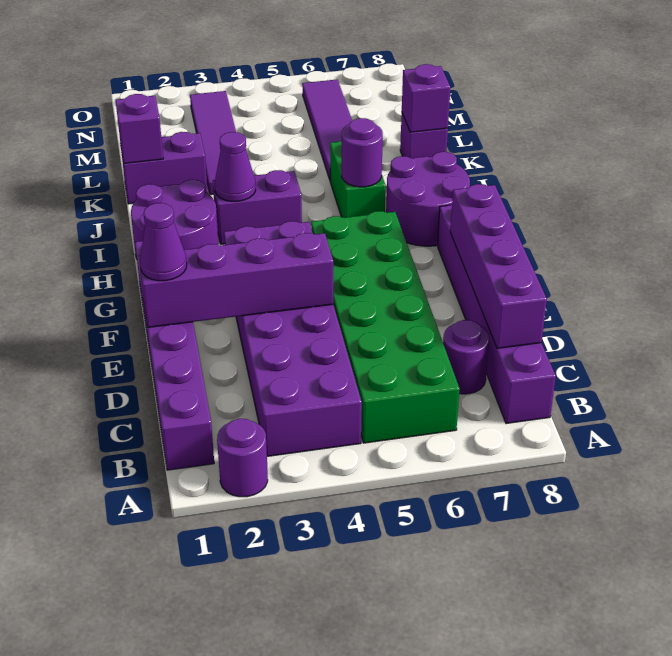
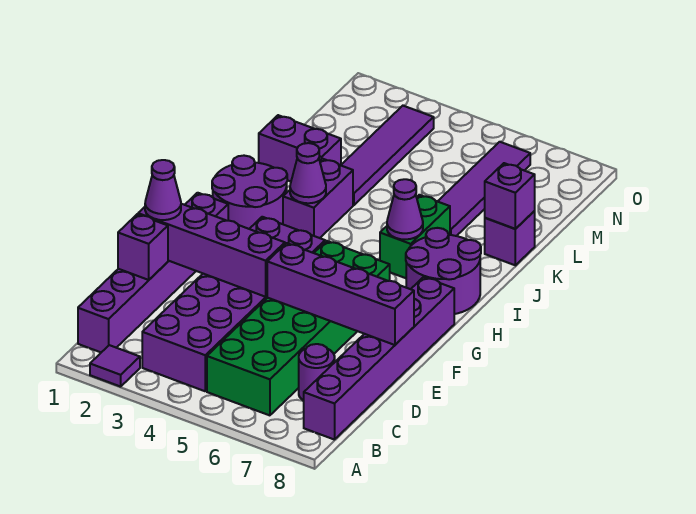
purple 1x1 round brick [217,419,268,497] -> purple 1x1 tile [90,345,140,387]
purple 1x4 brick [450,184,547,348] -> purple 1x4 brick turned to [267,243,414,345]
purple 1x2 brick [213,170,302,244] -> purple 1x2 brick turned to [283,159,353,238]
purple 1x1 round brick [342,118,383,187] -> purple 1x1 cone [387,179,423,239]
purple 1x1 brick [116,94,163,164] -> purple 1x1 brick moved to [118,214,168,280]

